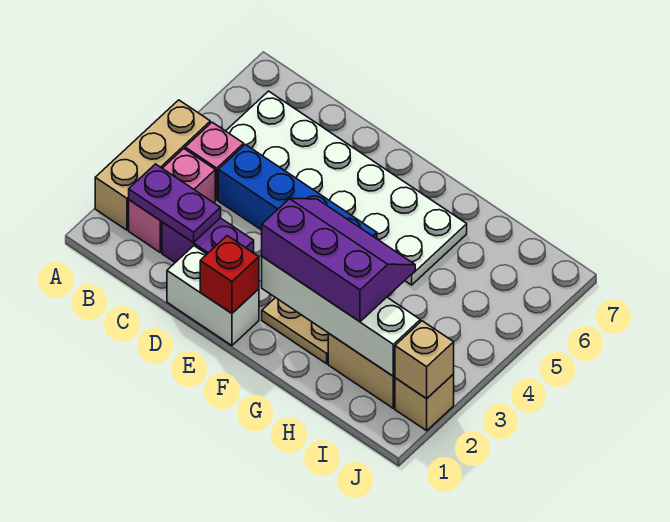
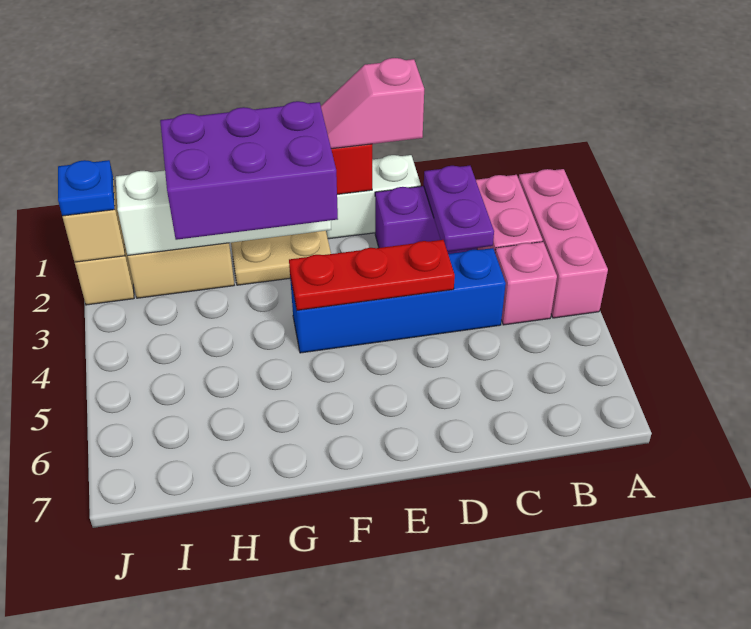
tan 1x3 brick [95,100,210,230] -> pink 1x3 brick [519,169,608,318]
purple 1x2 plate [129,164,221,243] -> purple 1x2 plate turned to [424,166,494,252]
white 2x6 plate [226,91,467,285] -> none
none -> pink 1x2 slope [321,58,424,149]
none -> red 1x3 plate [289,240,455,310]
purple 2x3 slope [262,199,415,322] -> purple 2x3 brick [160,101,338,240]
none -> blue 1x1 plate [58,160,115,216]

